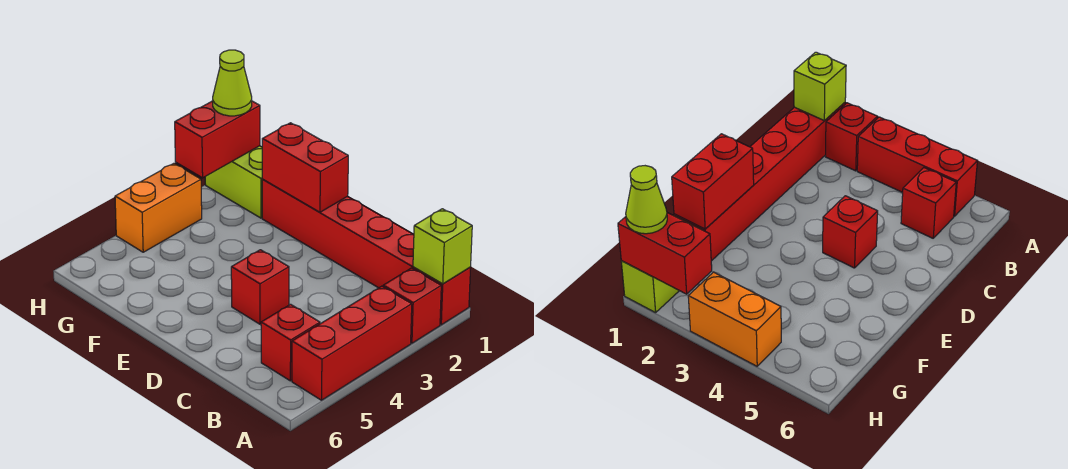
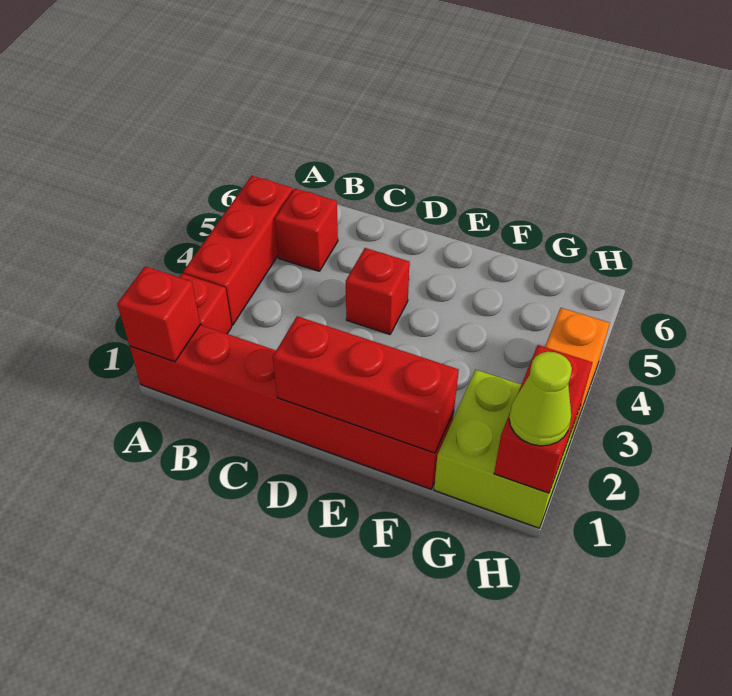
lime 1x1 brick [413,209,472,284] -> red 1x1 brick [117,266,200,362]
red 1x2 brick [262,123,348,212] -> red 1x3 brick [273,316,459,453]
lime 1x2 brick [205,146,263,218] -> lime 2x2 brick [434,370,580,528]

